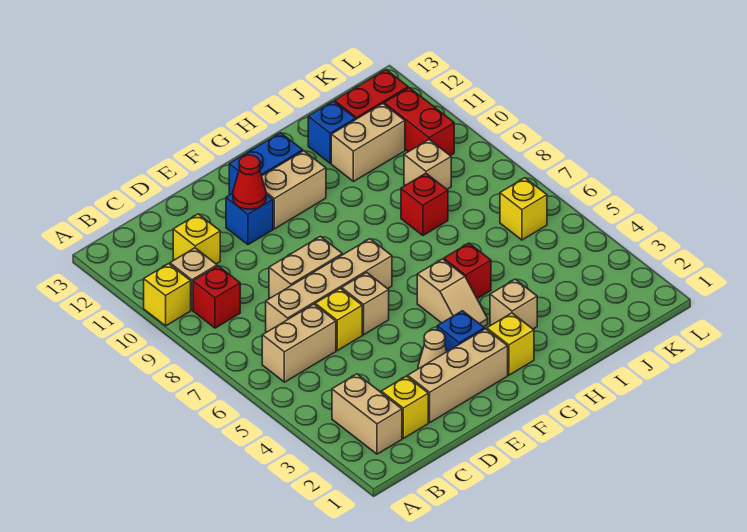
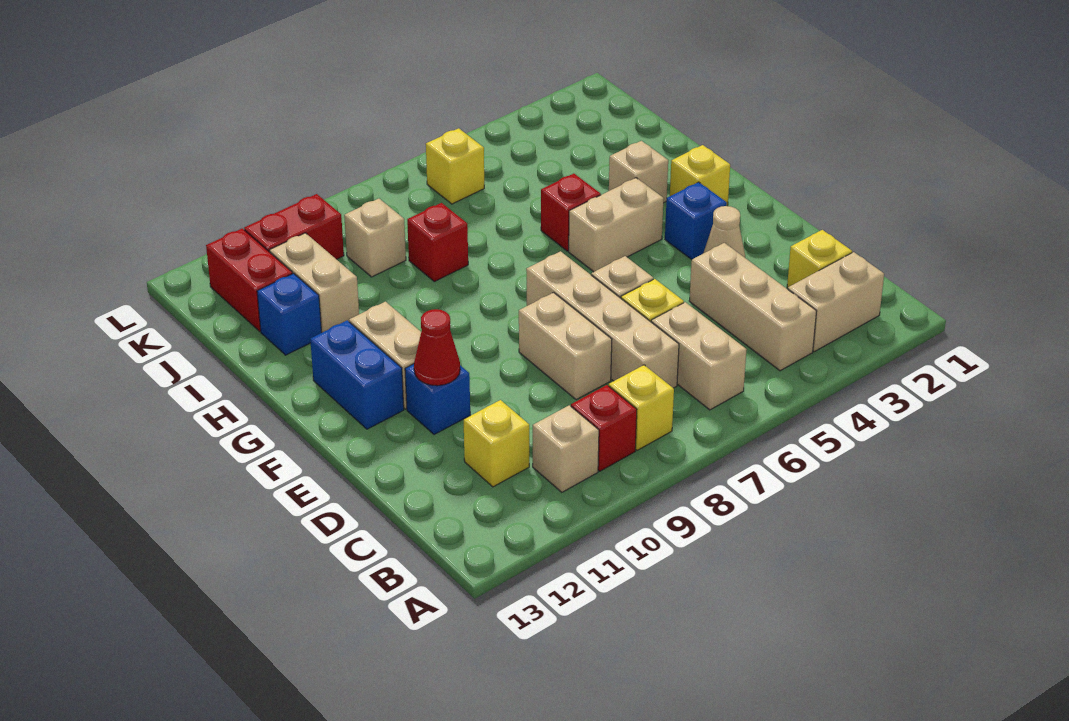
yellow 1x1 brick [144,264,191,326] -> yellow 1x1 brick moved to [609,365,674,450]
tan 1x3 brick [408,329,508,422] -> tan 1x3 brick moved to [689,243,817,371]
tan 1x2 slope [417,259,488,327] -> tan 1x2 brick [569,178,664,272]

